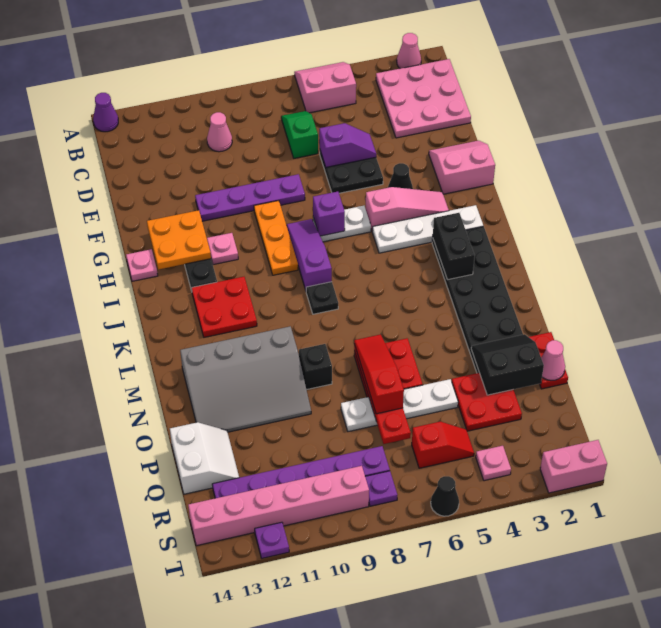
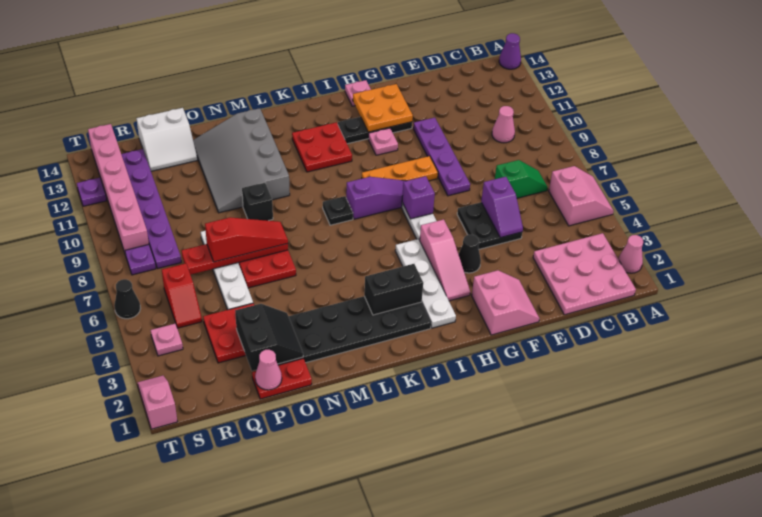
pink 1x2 brick [540,440,607,493] -> pink 1x2 slope [138,376,177,429]

